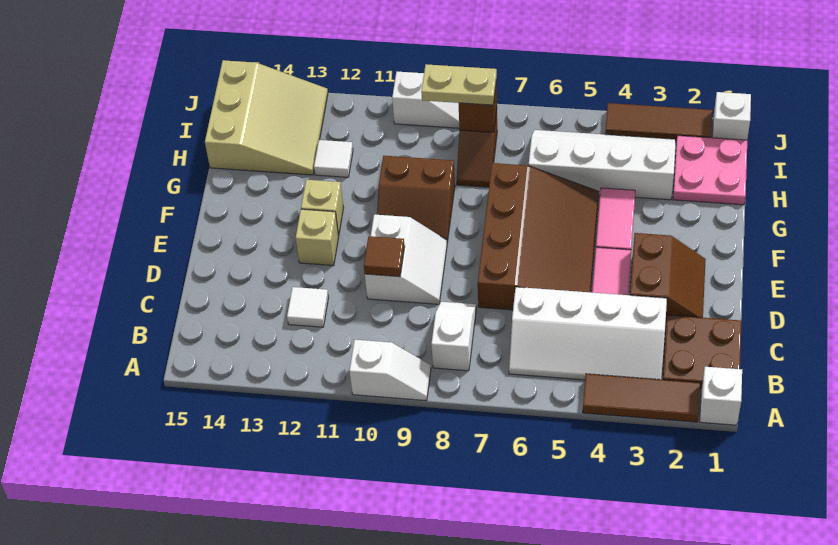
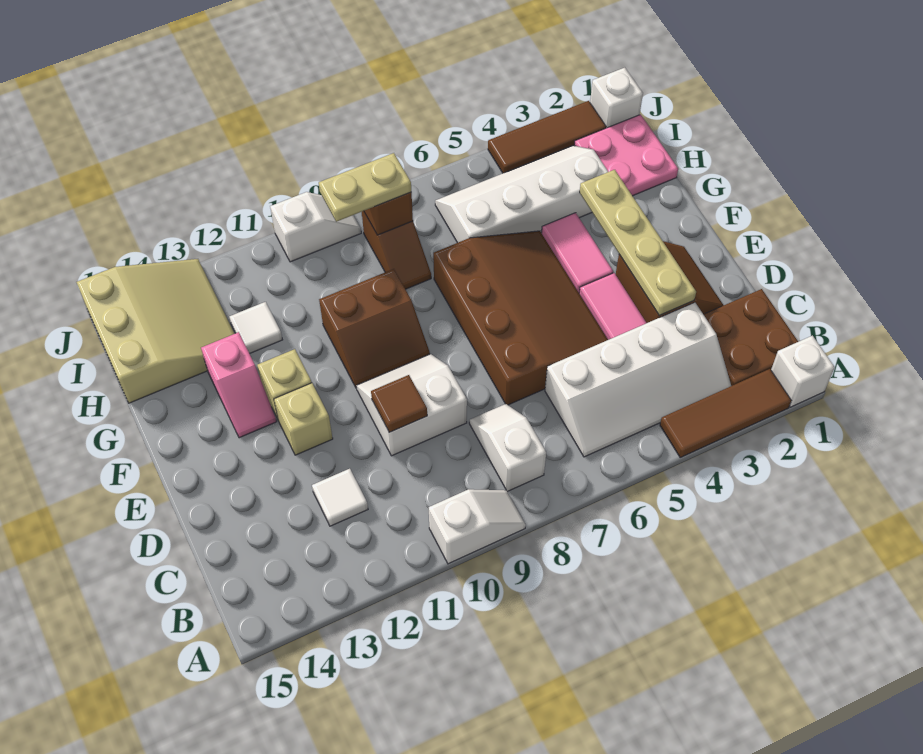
none -> tan 1x4 plate [580,170,696,315]
white 2x2 slope [365,215,447,304] -> white 2x2 slope turned to [356,354,467,456]
none -> pink 1x2 slope [201,332,276,438]

